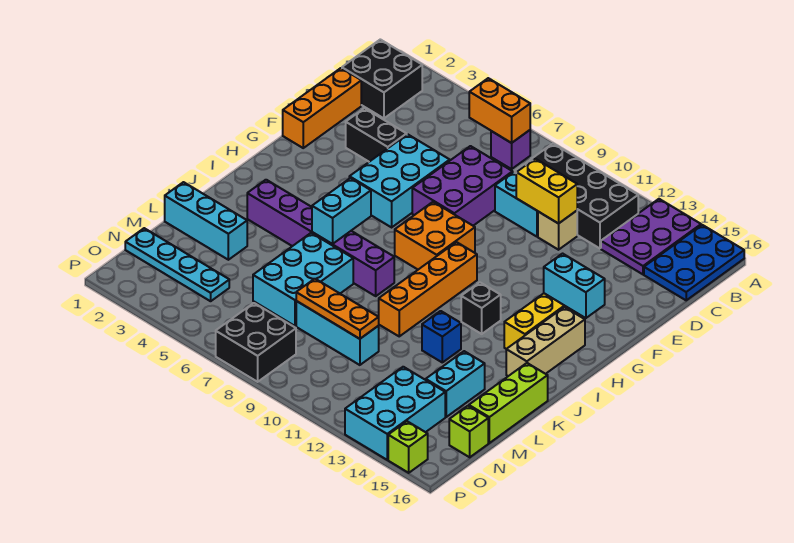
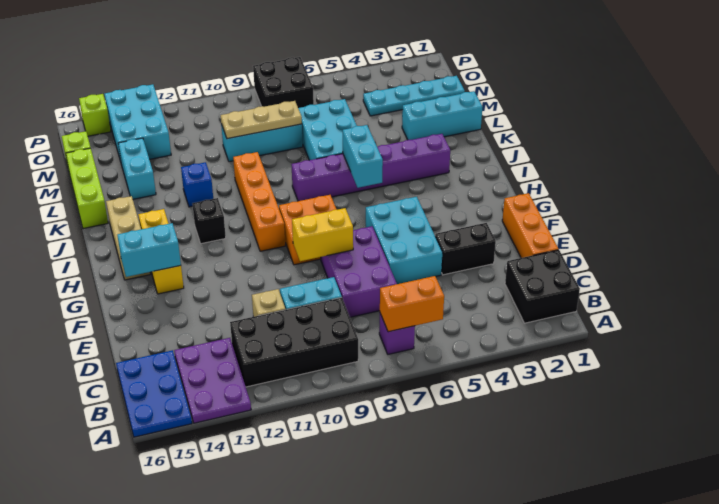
yellow 1x2 brick [516,159,577,224] -> yellow 1x2 brick moved to [292,208,353,261]
orange 1x3 plate [296,279,379,339] -> tan 1x3 plate [221,101,302,139]

